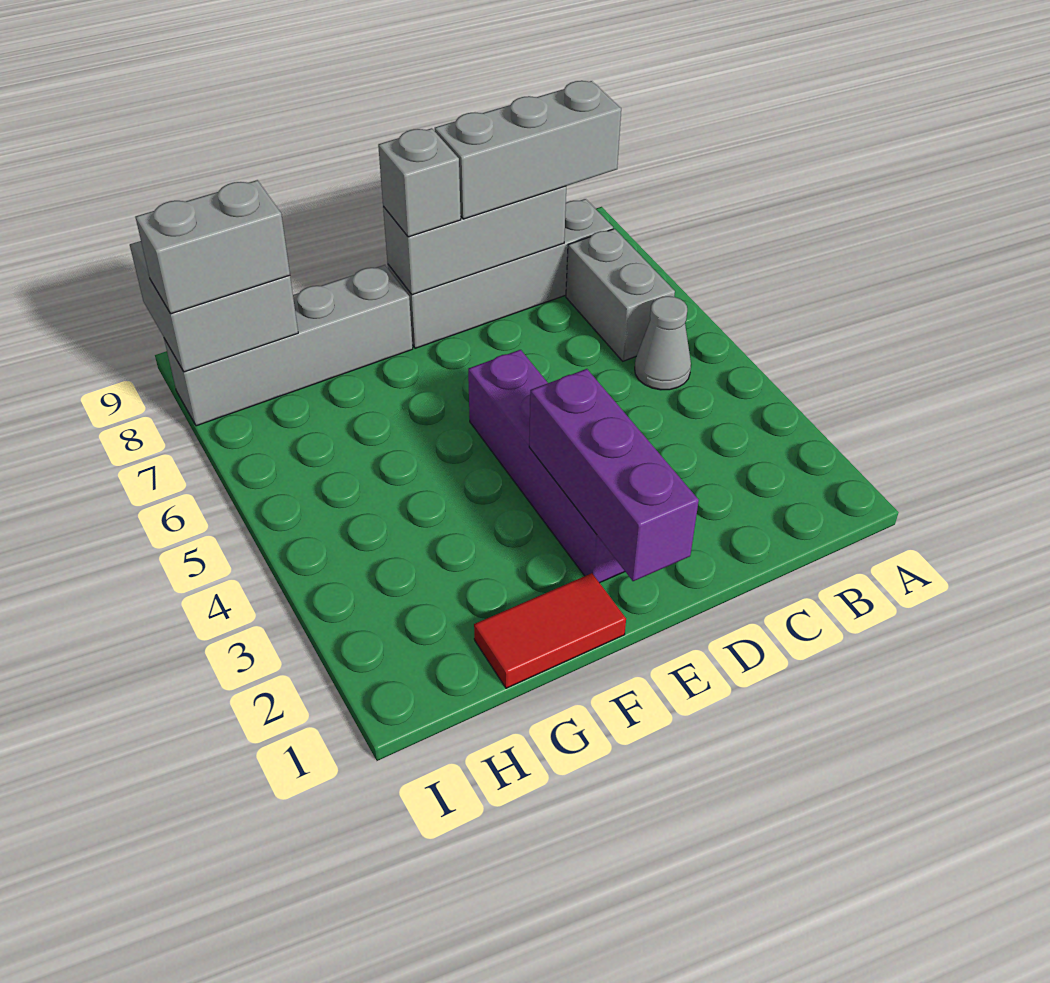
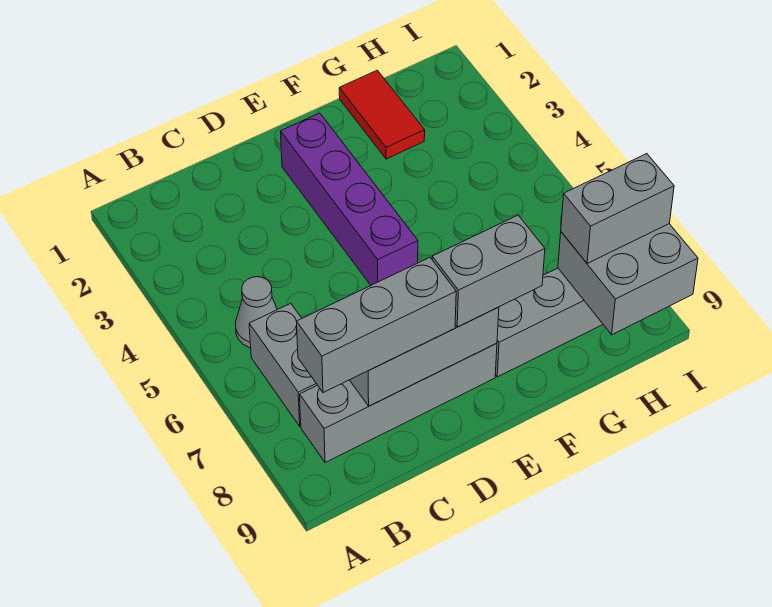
purple 1x3 brick [529,369,699,581] -> none
grey 1x1 brick [378,128,461,237] -> grey 1x2 brick [432,215,545,327]
red 1x2 tile [474,573,626,688] -> red 1x2 tile turned to [339,70,425,159]

